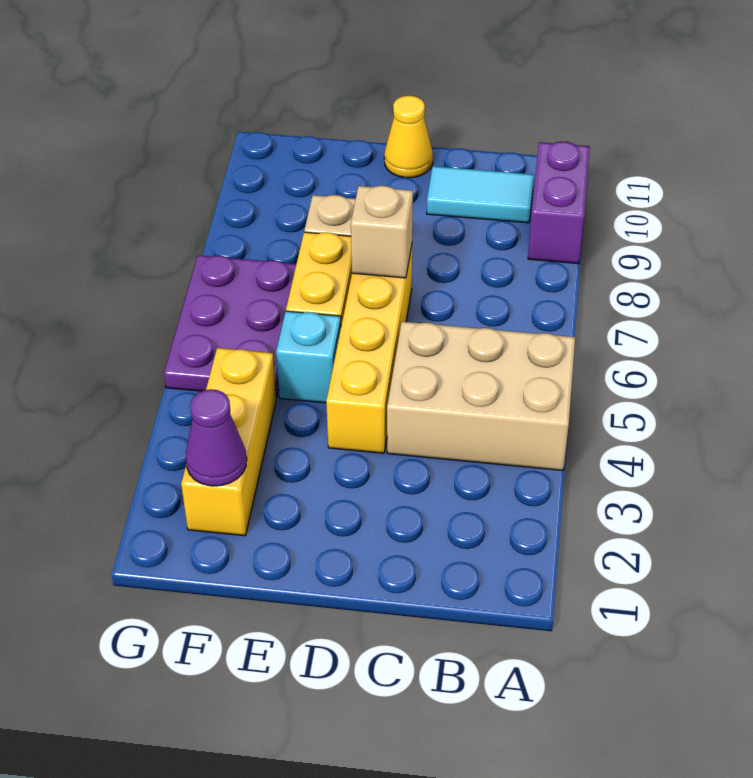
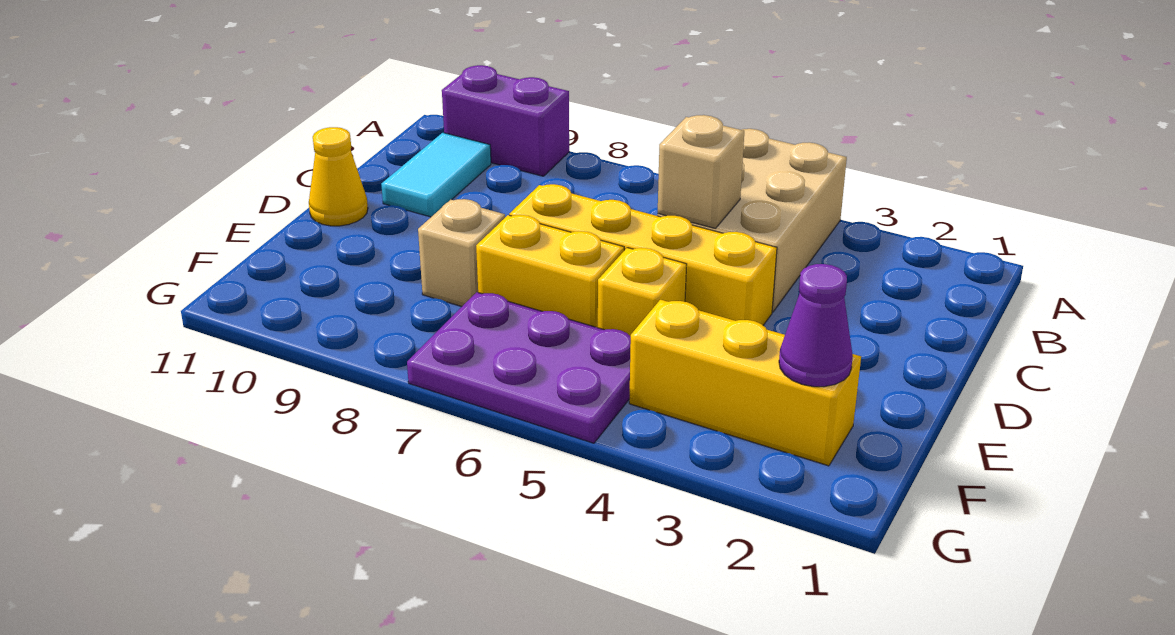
tan 1x1 brick [351,186,413,278] -> tan 1x1 brick moved to [658,115,744,229]
cyan 1x1 brick [276,311,341,403] -> yellow 1x1 brick [598,248,687,336]

